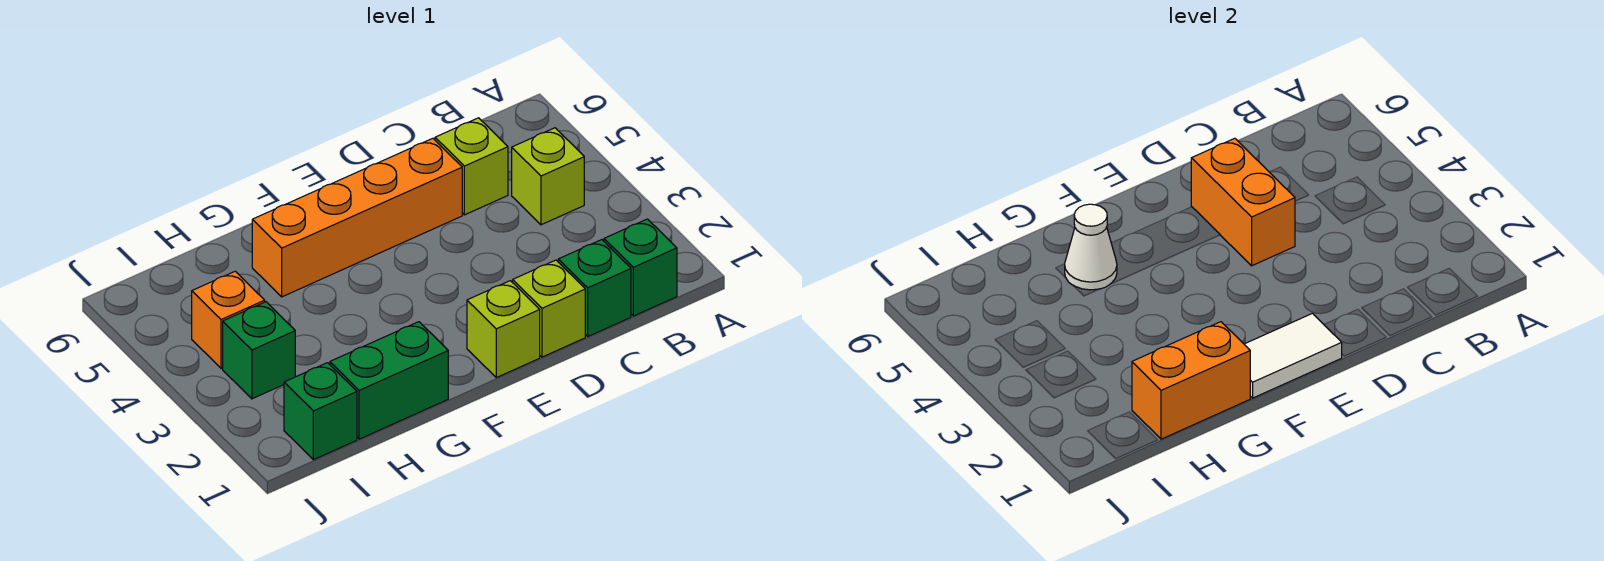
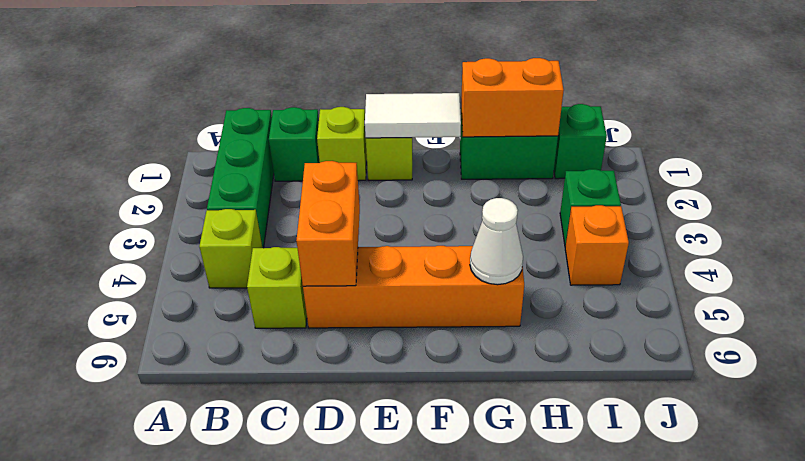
green 1x1 brick [604,219,677,316] -> green 1x3 brick [207,108,274,248]

